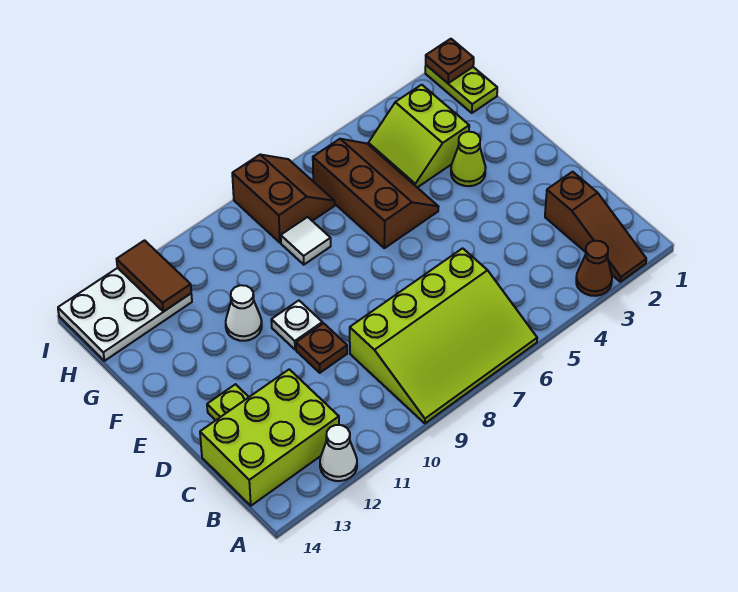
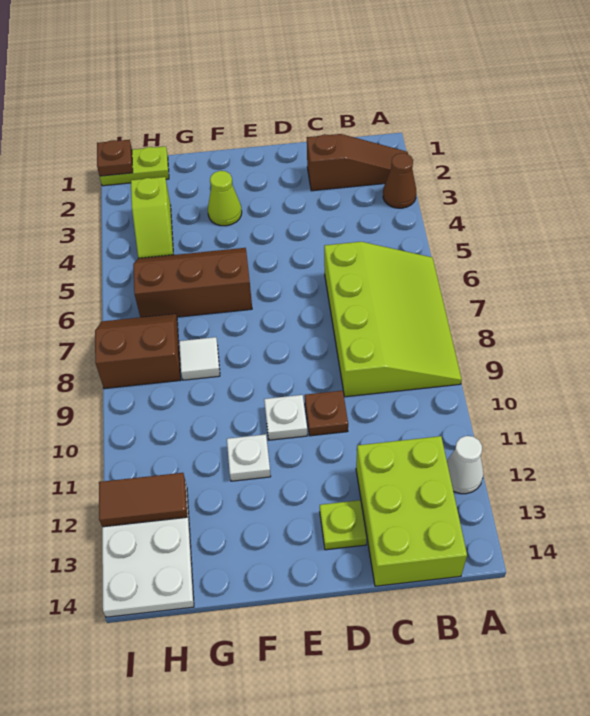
white 1x1 cone [226,285,262,341] -> white 1x1 plate [227,434,271,481]
lime 2x2 slope [368,85,469,188] -> lime 1x2 slope [131,177,174,258]

